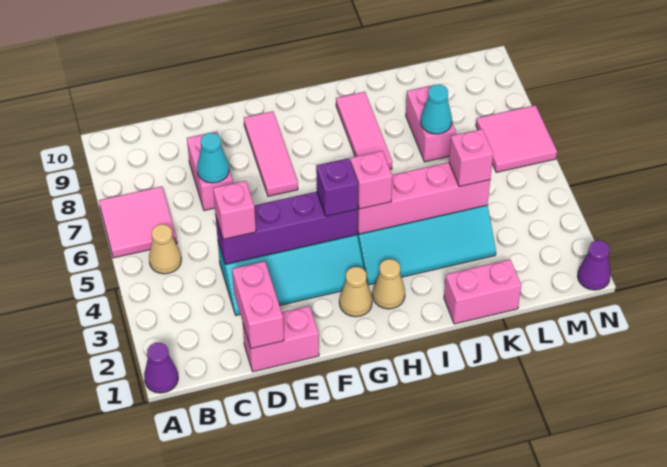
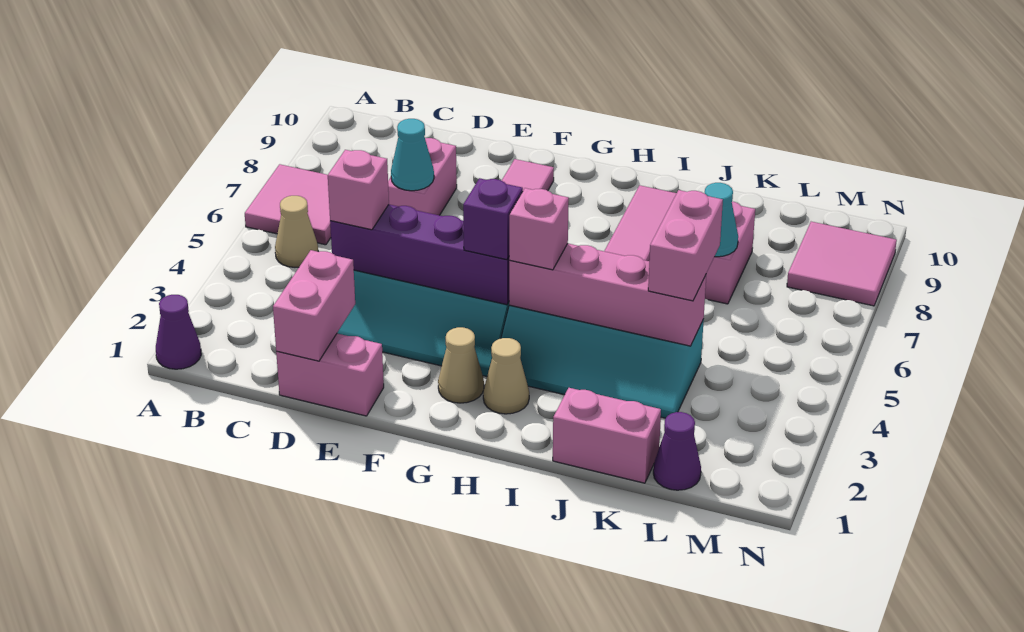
pink 1x1 brick [449,129,493,187] -> pink 1x2 brick [648,190,723,301]
pink 2x2 tile [476,105,557,172] -> pink 2x2 tile moved to [787,222,897,306]
purple 1x1 cone [577,241,611,290] -> purple 1x1 cone moved to [653,412,701,490]

